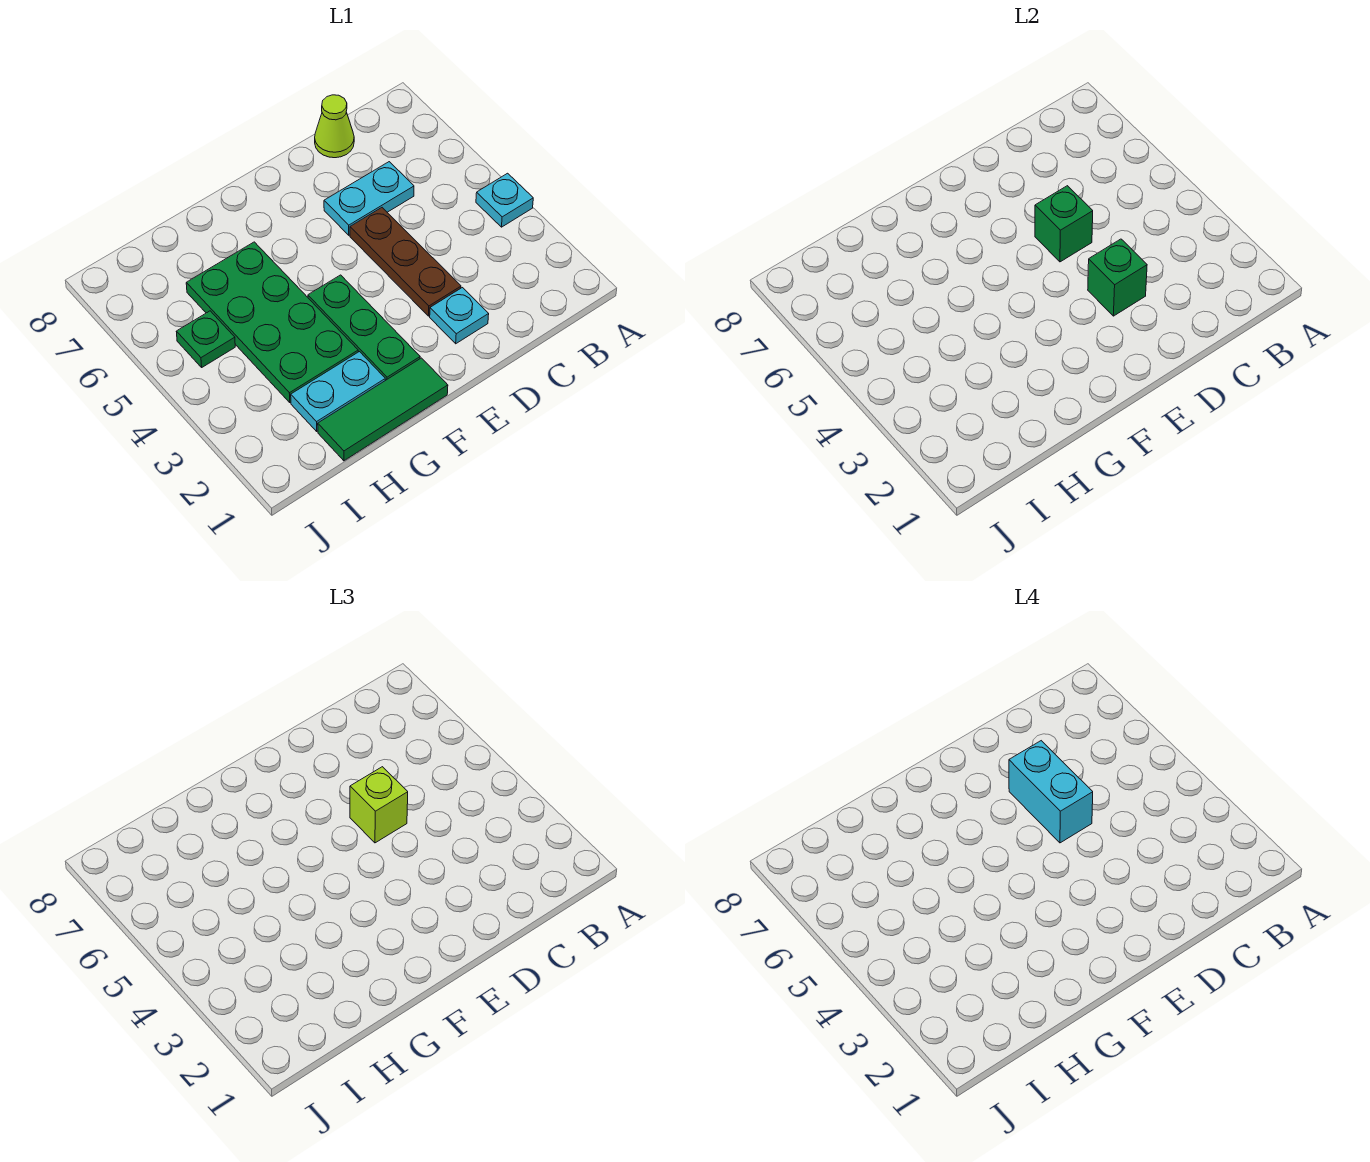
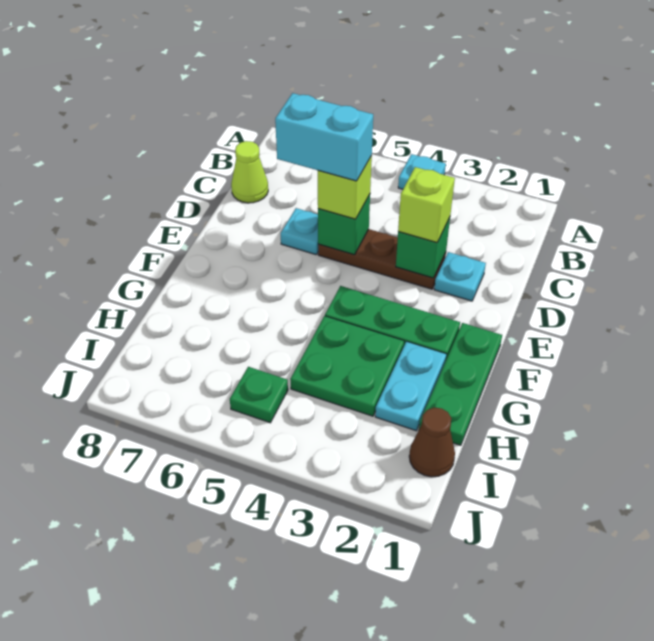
cyan 1x2 plate [324,162,414,235] -> cyan 1x1 plate [281,208,318,255]
none -> lime 1x1 brick [398,167,455,242]
green 1x3 tile [318,358,448,461] -> green 1x3 plate [419,323,502,445]
green 2x4 plate [186,242,358,402] -> green 2x2 plate [290,316,404,416]
none -> brown 1x1 cone [409,408,455,477]

